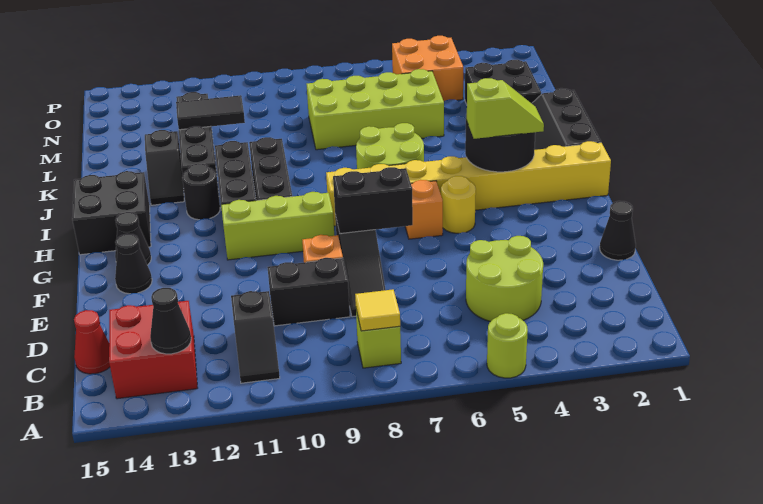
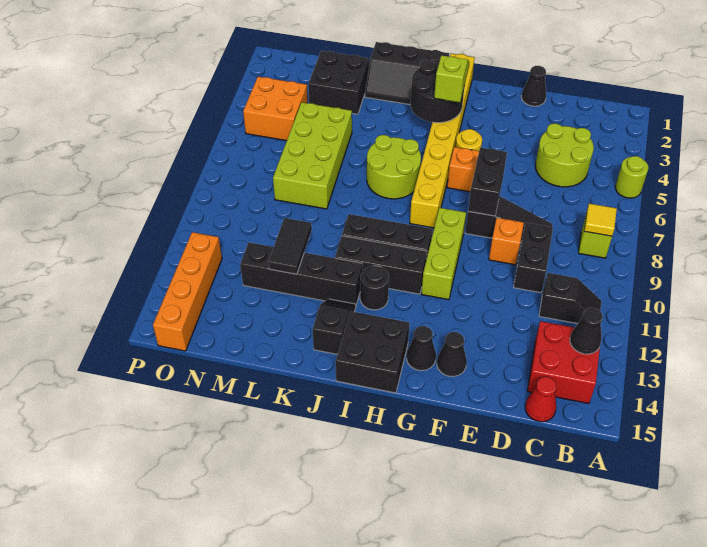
black 1x2 slope [145,130,184,205] -> black 1x2 slope turned to [313,299,356,354]
none -> orange 1x4 brick [153,232,222,351]

